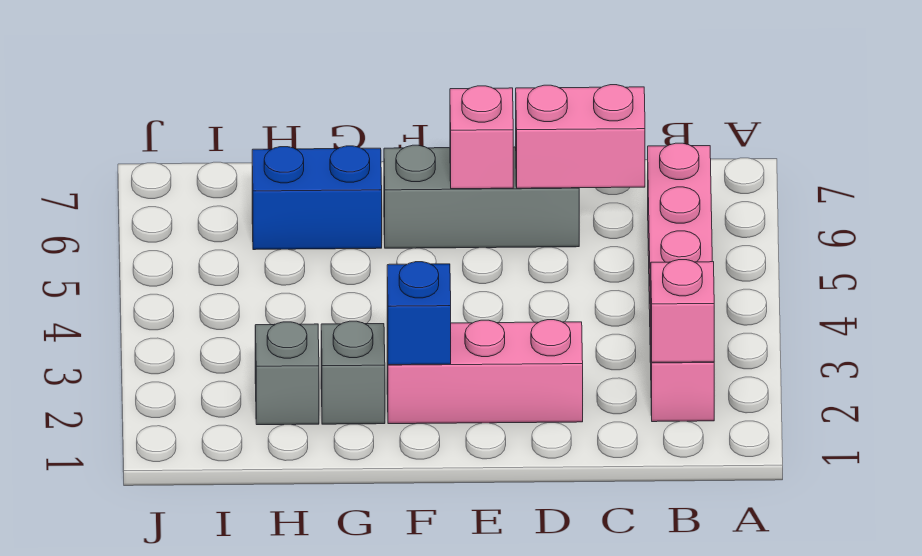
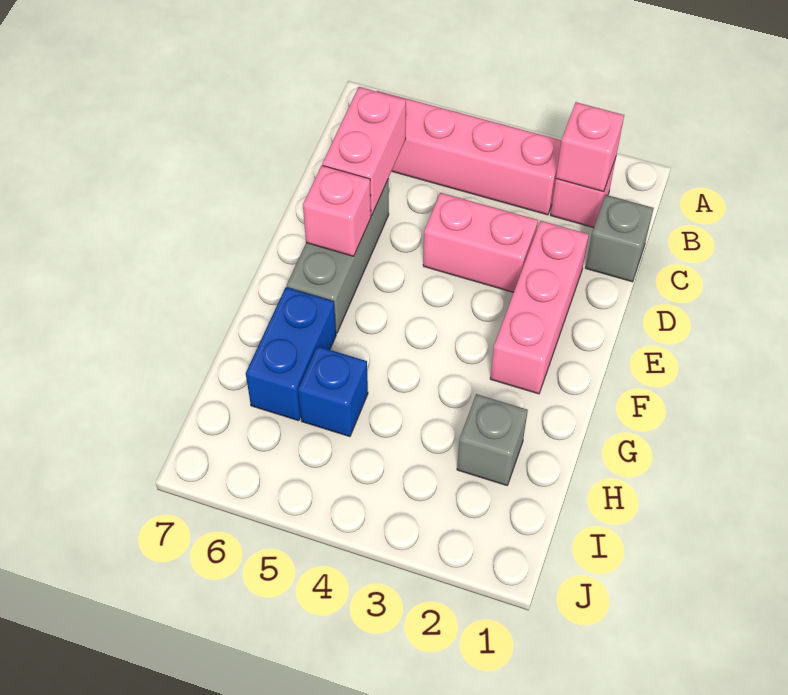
none -> pink 1x2 brick [423,193,538,292]
blue 1x1 brick [387,262,451,365] -> blue 1x1 brick moved to [298,346,368,437]
grey 1x1 brick [321,321,385,424] -> grey 1x1 brick moved to [586,195,654,282]

